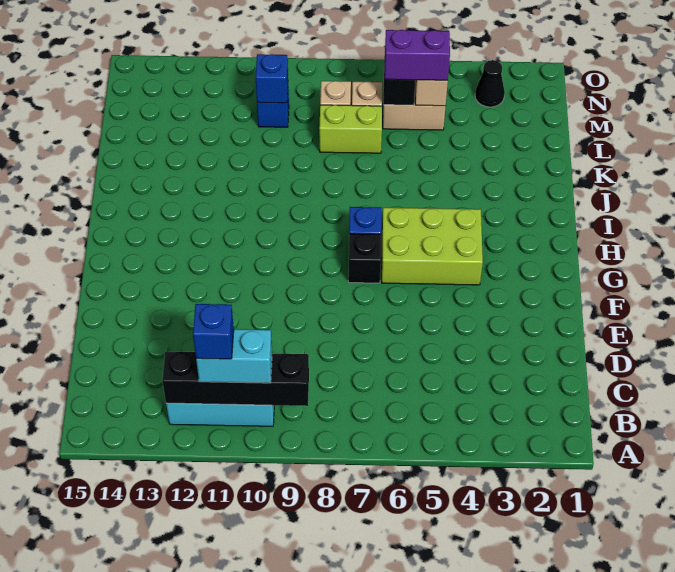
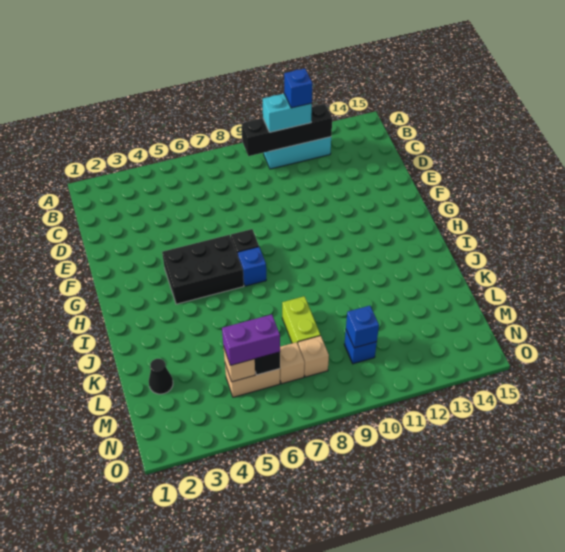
lime 2x3 brick [382,208,483,285] -> black 2x3 brick [162,235,244,304]
lime 1x2 brick [319,105,382,153] -> lime 1x2 brick turned to [282,296,320,343]
black 1x1 cone [475,60,505,107] -> black 1x1 cone moved to [149,359,173,394]

